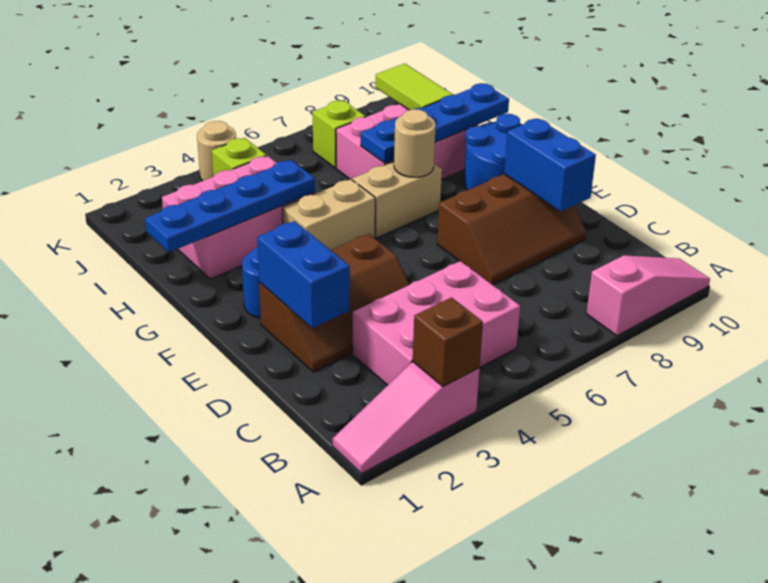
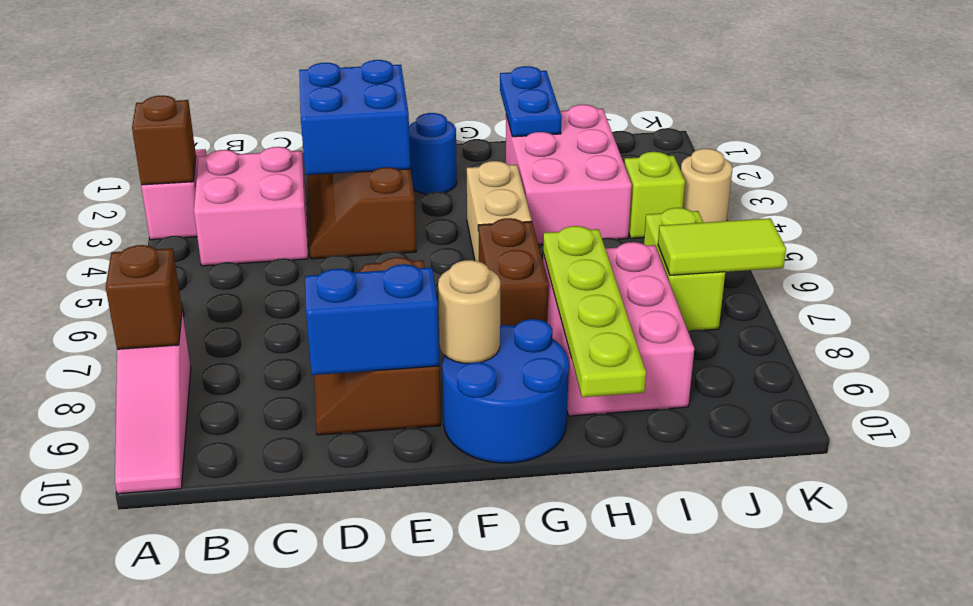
none -> brown 1x1 brick [106,245,182,349]
pink 2x3 brick [353,261,520,385] -> pink 2x2 brick [194,147,308,266]
blue 1x2 brick [257,221,350,328] -> blue 2x2 brick [299,60,410,175]
tan 1x2 brick [352,161,442,238] -> brown 1x2 brick [478,218,549,326]
tan 1x1 round brick [394,109,436,177] -> tan 1x1 round brick moved to [438,260,500,363]
blue 1x4 plate [145,160,315,252] -> blue 1x2 plate [500,66,562,137]
blue 1x4 plate [361,83,509,163] -> lime 1x4 plate [543,226,646,397]
lime 1x2 tile [375,64,453,110] -> lime 1x2 tile moved to [658,218,786,275]
lime 1x1 brick [313,100,366,168] -> lime 1x2 brick [644,208,725,331]

